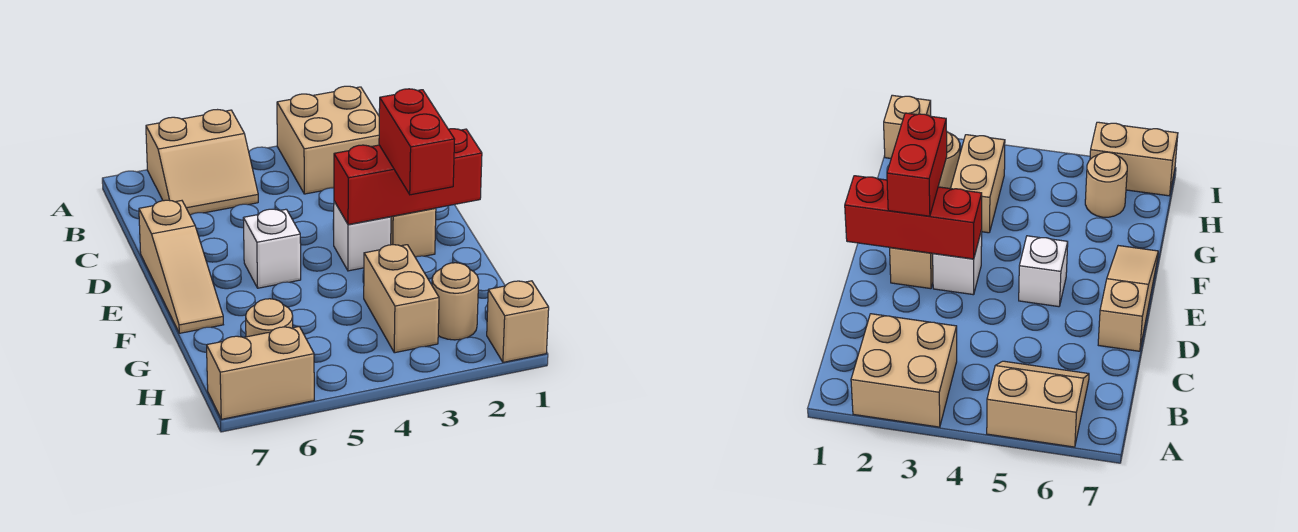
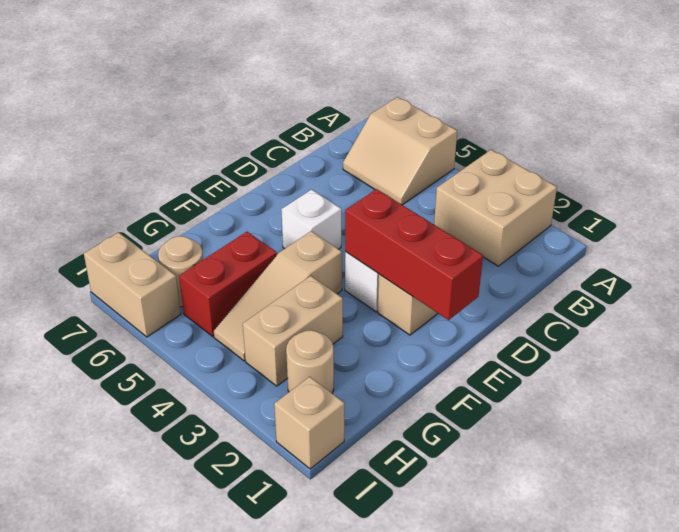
tan 1x3 slope [139,200,223,333] -> tan 1x3 slope moved to [214,231,342,361]
red 1x2 brick [379,89,455,195] -> red 1x2 brick moved to [179,232,277,336]

